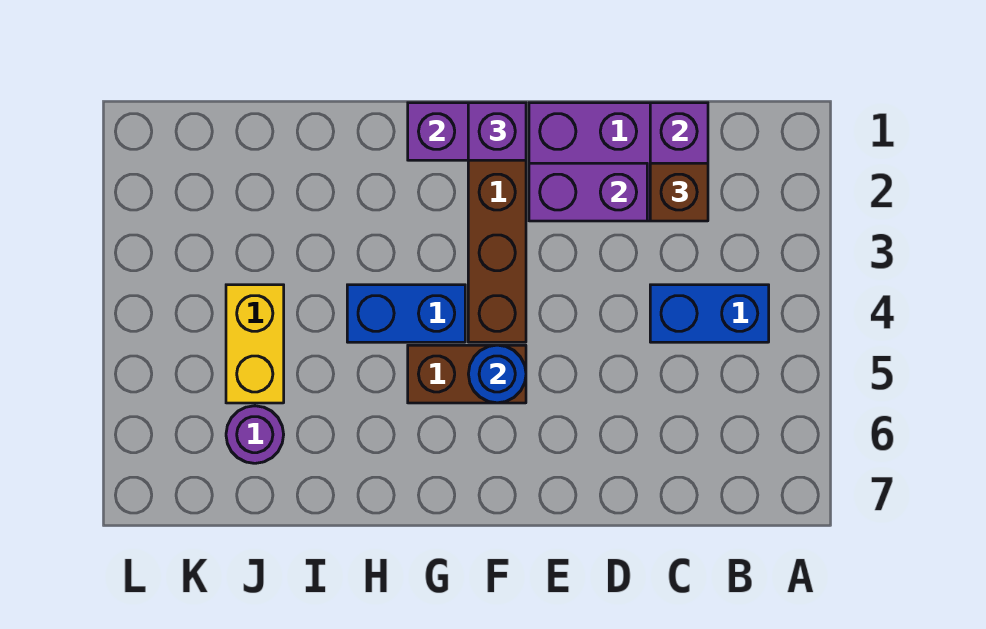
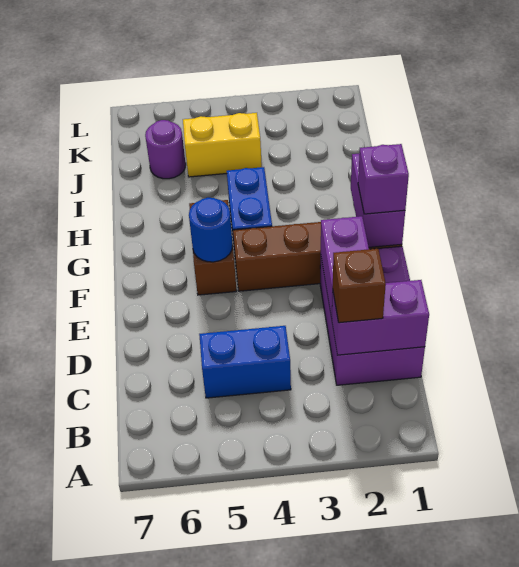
blue 1x2 brick [650,285,769,342] -> blue 1x2 brick turned to [199,326,291,398]

